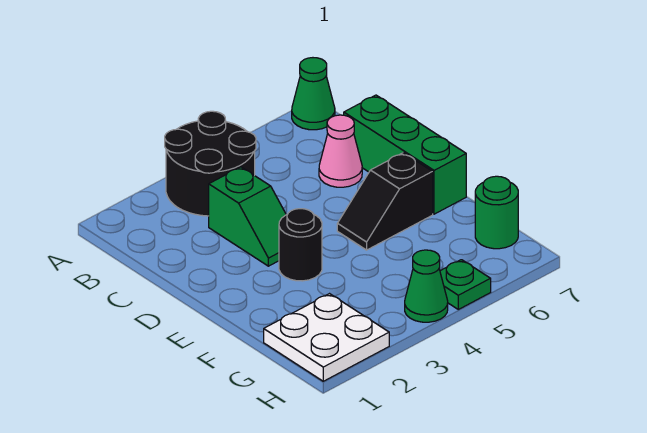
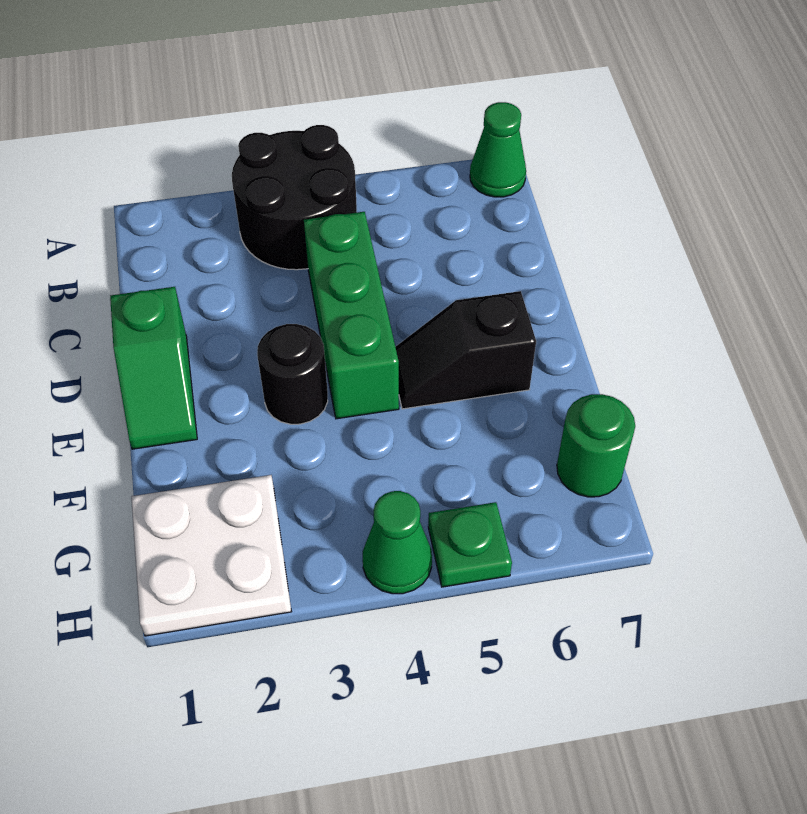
green 1x2 slope [209,167,286,266] -> green 1x2 slope moved to [110,287,197,449]
pink 1x1 cone [319,115,362,187] -> none
green 1x3 brick [344,95,466,214] -> green 1x3 brick moved to [304,212,399,419]

